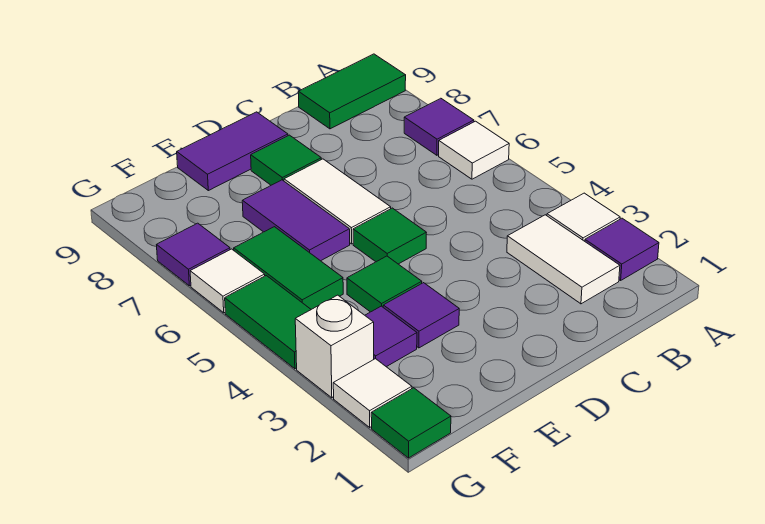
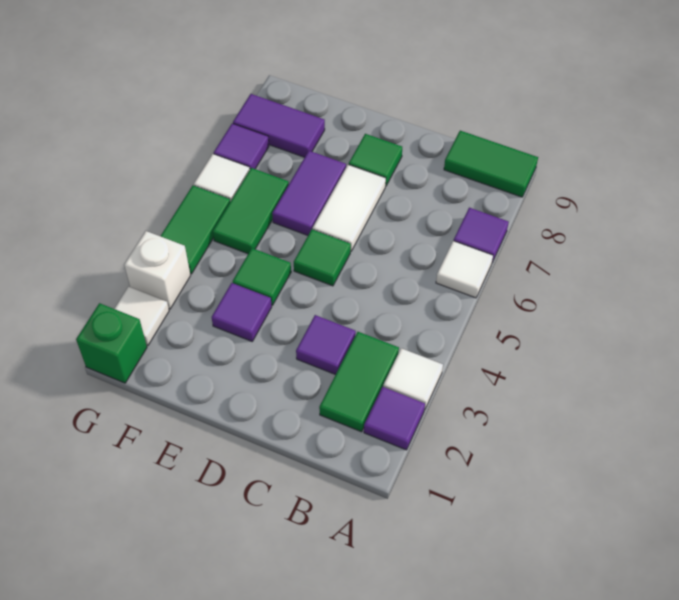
white 1x2 tile [507,215,620,304] -> green 1x2 tile [319,332,399,432]
purple 1x2 tile [177,112,288,191] -> purple 1x2 tile moved to [233,94,325,157]
purple 1x1 tile [365,306,417,367] -> purple 1x1 tile moved to [296,315,356,375]
green 1x1 tile [371,388,451,458] -> green 1x1 brick [76,303,147,383]

